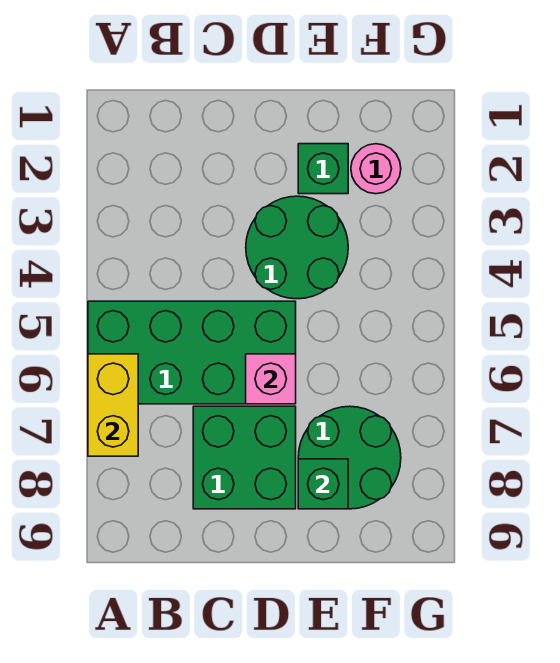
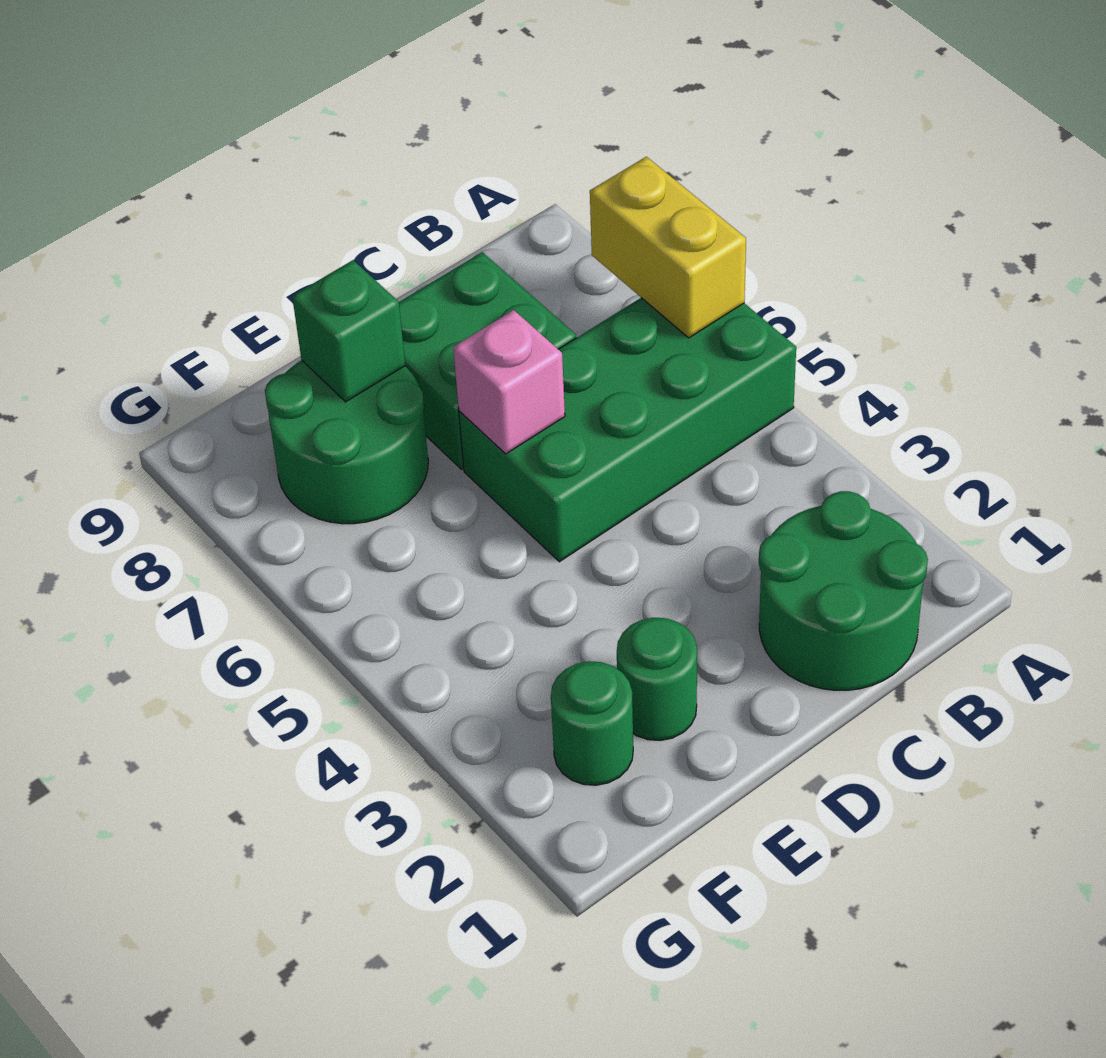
green 2x2 round brick [246,196,348,299] -> green 2x2 round brick moved to [759,491,928,690]
green 1x1 brick [298,144,348,194] -> green 1x1 round brick [617,618,697,741]
pink 1x1 round brick [351,144,401,194] -> green 1x1 round brick [551,661,633,785]

